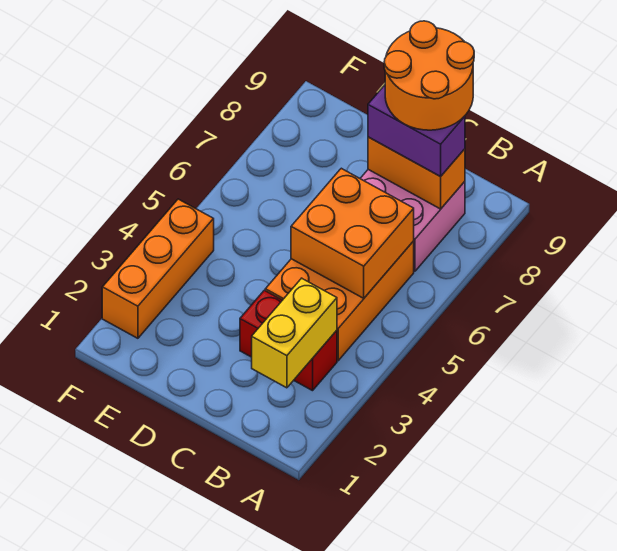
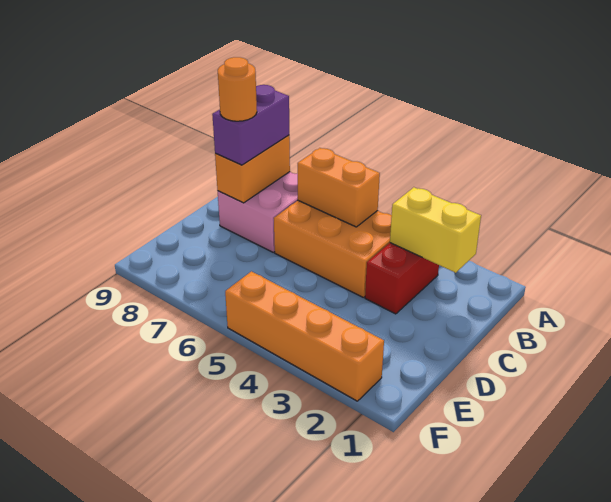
orange 2x2 brick [291,168,414,298] -> orange 1x2 brick [298,148,380,227]
orange 2x2 round brick [384,21,474,130] -> orange 1x1 round brick [218,57,257,121]
orange 1x3 brick [102,199,214,338] -> orange 1x4 brick [225,271,384,401]

